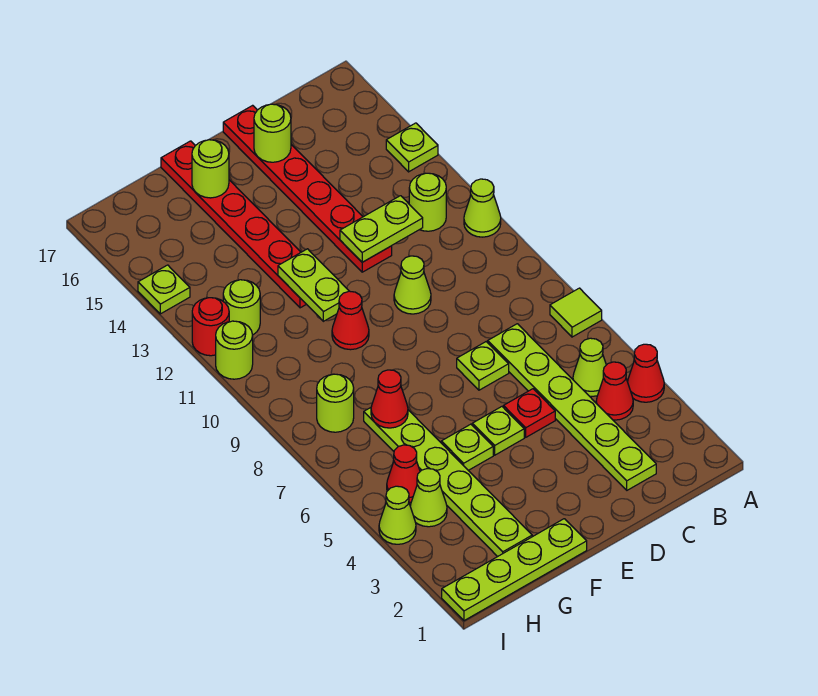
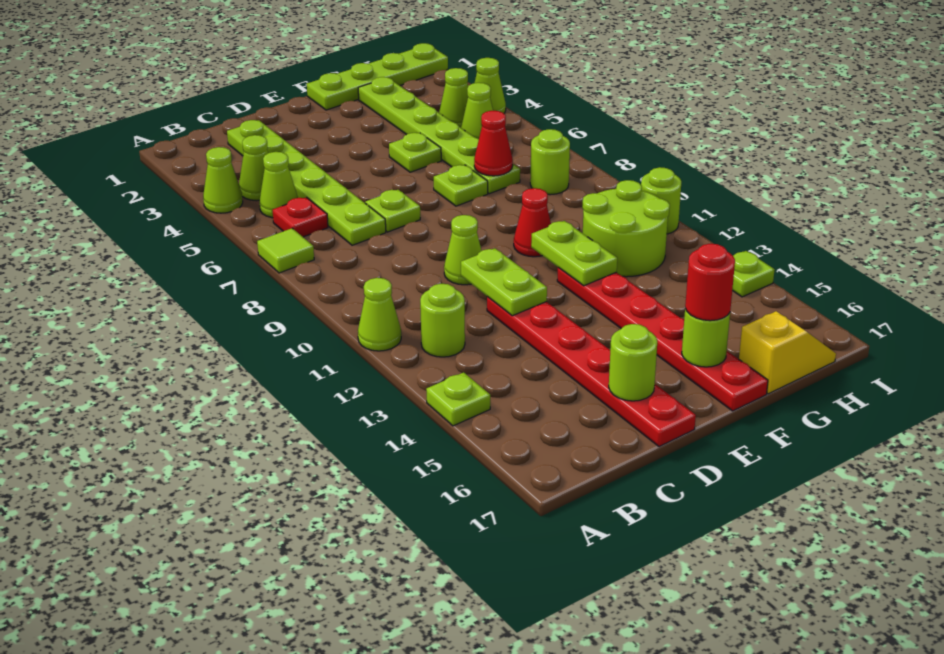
red 1x1 cone [628,344,664,402] -> lime 1x1 cone [203,147,243,213]
red 1x1 cone [596,362,633,420] -> lime 1x1 cone [239,135,268,201]
lime 1x2 plate [340,196,423,262] -> lime 1x2 plate turned to [461,248,547,316]
red 1x1 plate [503,389,555,437] -> red 1x1 plate moved to [273,197,328,237]
lime 1x1 plate [472,407,524,455] -> lime 1x1 plate moved to [434,165,488,206]
none -> yellow 1x2 slope [739,311,836,394]
red 1x1 cone [387,445,420,503] -> lime 1x1 cone [461,83,493,139]
lime 1x1 round brick [223,280,260,335] -> lime 2x2 round brick [582,180,670,277]
red 1x1 round brick [192,298,229,356] -> red 1x1 round brick moved to [685,244,735,321]

